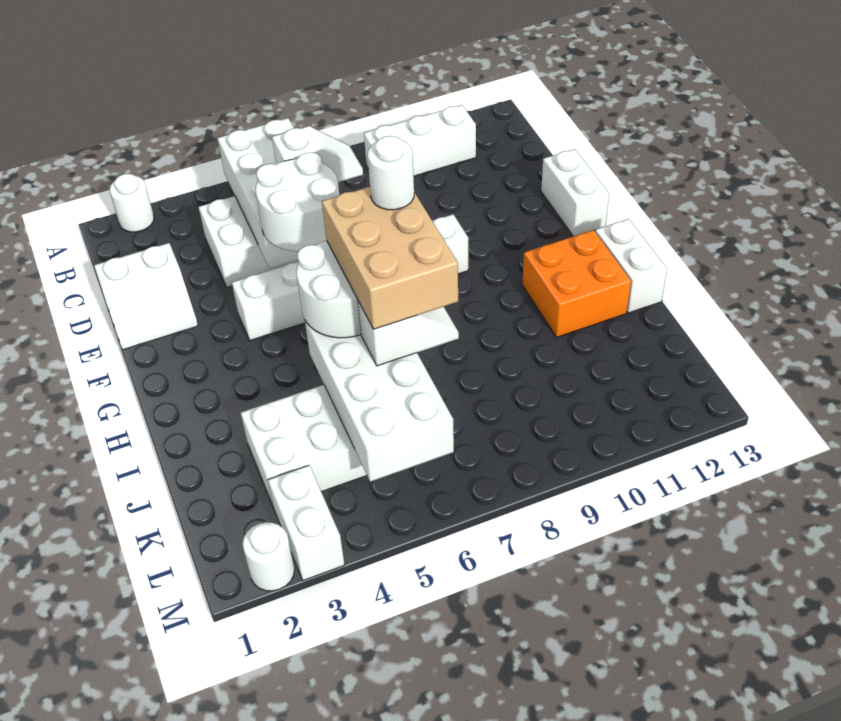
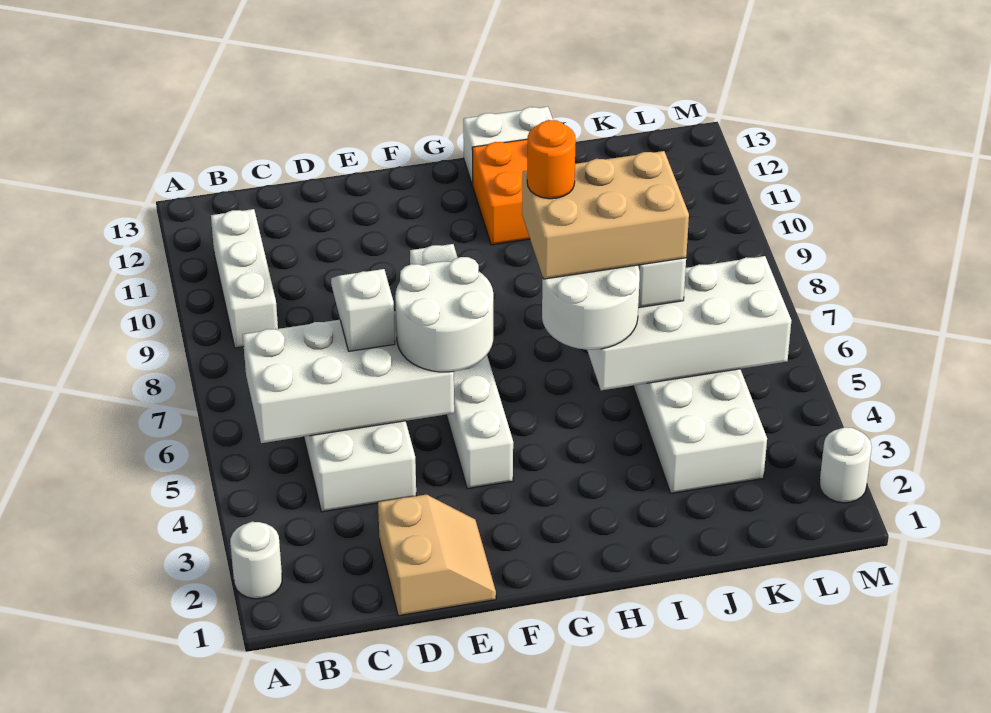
white 2x2 slope [94,243,198,350] -> tan 2x2 slope [378,494,496,616]
white 1x2 brick [541,149,609,236] -> none
white 1x1 round brick [367,136,414,210] -> orange 1x1 round brick [527,120,576,199]
white 1x2 brick [268,465,345,581] -> none

